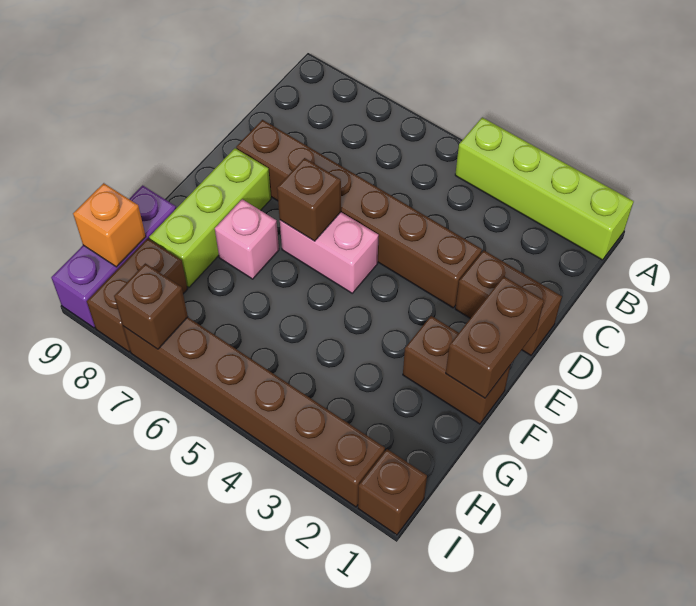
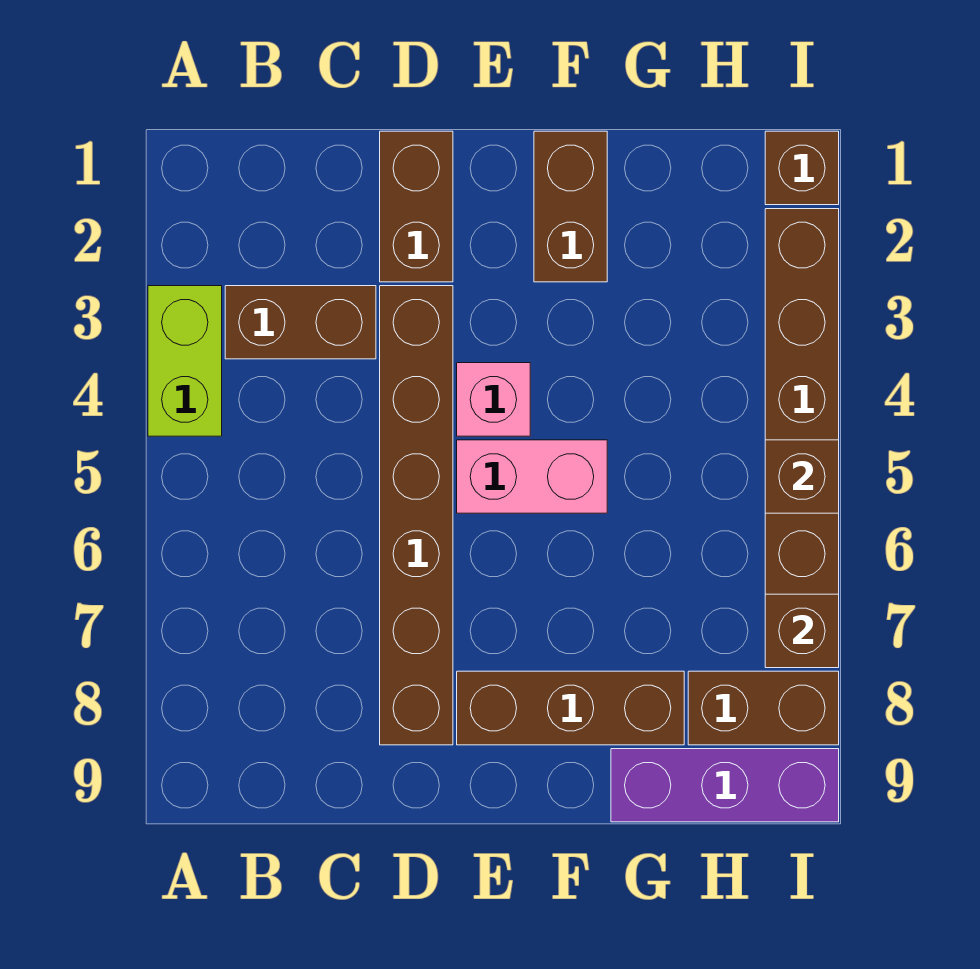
lime 1x4 brick [455,117,634,260] -> lime 1x2 brick [148,286,222,436]
brown 1x2 brick [446,276,544,398] -> brown 1x2 brick moved to [225,286,376,359]
pink 1x2 brick [280,212,379,293] -> pink 1x2 brick turned to [457,440,607,513]
brown 1x1 brick [277,158,341,241] -> brown 1x1 brick moved to [765,440,839,513]
lime 1x3 brick [149,148,271,287] -> brown 1x3 brick [457,671,684,745]
pink 1x1 brick [215,199,279,279] -> pink 1x1 brick moved to [457,363,530,436]
orange 1x1 brick [73,183,146,267] -> none

